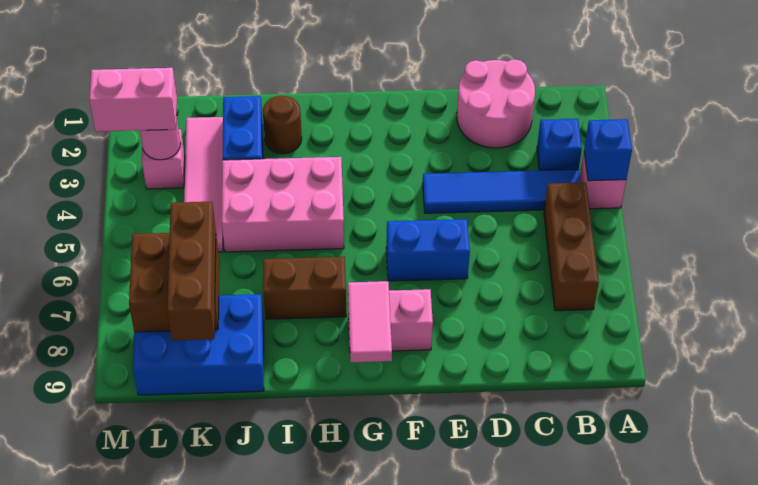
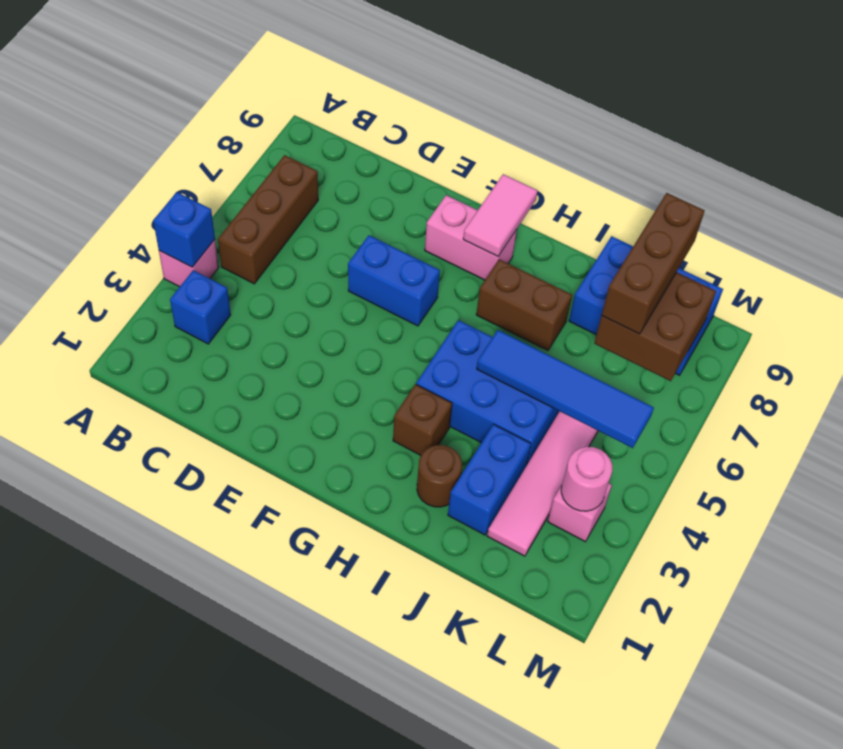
blue 1x4 tile [423,169,581,213] -> blue 1x4 tile moved to [477,330,654,448]
pink 2x2 round brick [457,59,535,148] -> none
none -> brown 1x1 brick [393,384,452,455]
pink 2x3 brick [222,157,344,252] -> blue 2x3 brick [416,320,559,466]
pink 1x2 brick [89,68,177,132] -> none

